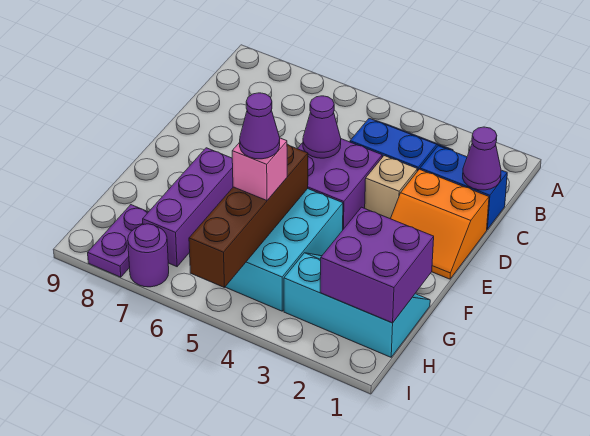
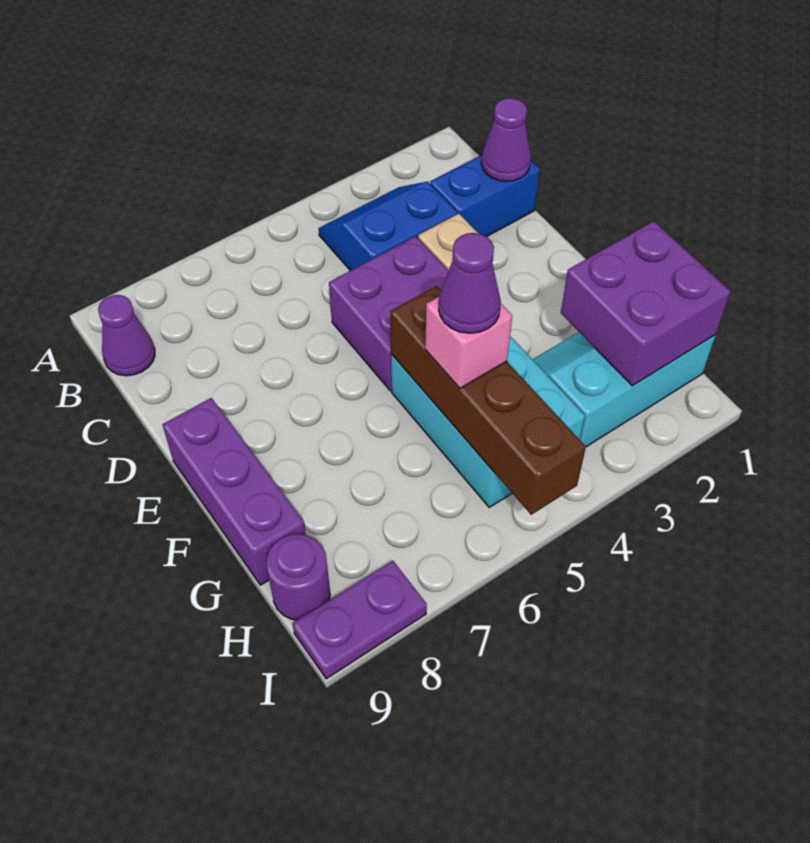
orange 2x2 slope [391,169,489,279] -> none
purple 1x1 cone [303,96,341,158] -> purple 1x1 cone moved to [98,295,155,376]
purple 1x3 brick [143,148,233,267] -> purple 1x3 brick moved to [162,398,306,585]
purple 1x2 plate [88,205,148,277] -> purple 1x2 plate turned to [292,561,427,679]
purple 1x1 round brick [128,224,169,287] -> purple 1x1 round brick moved to [266,534,330,620]

